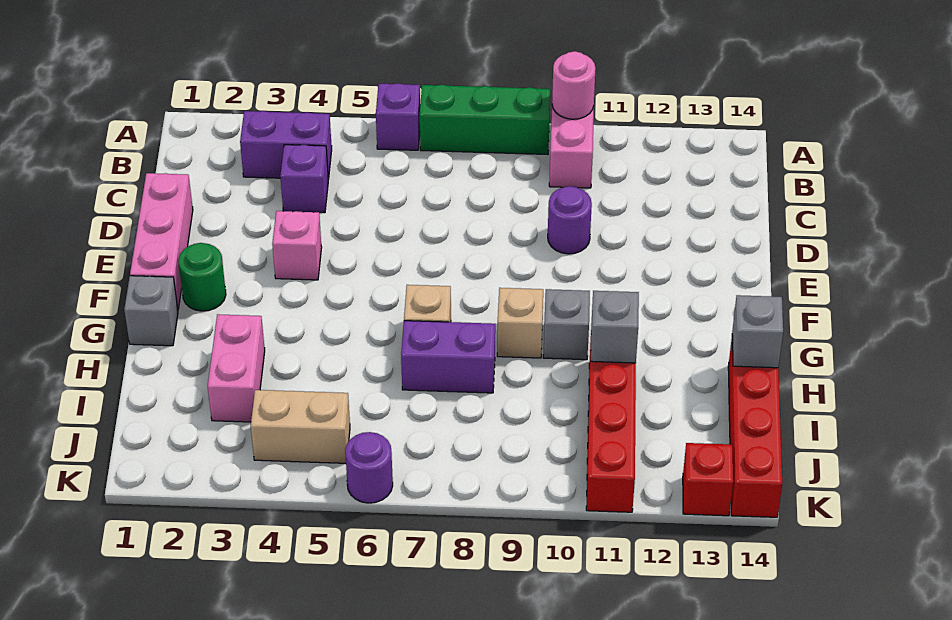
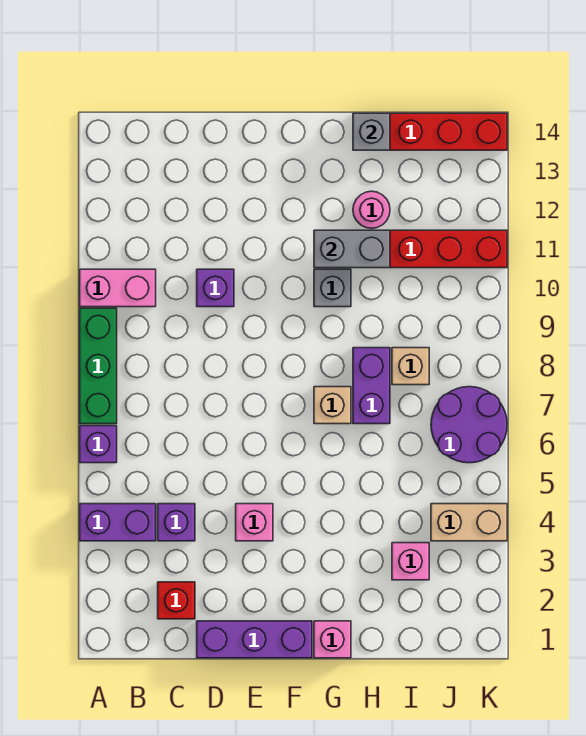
pink 1x1 round brick [552,51,596,119] -> pink 1x1 round brick moved to [353,191,390,228]
purple 1x2 brick [240,111,332,178] -> purple 1x2 brick turned to [80,504,156,541]
pink 1x3 brick [130,173,193,309] -> purple 1x3 brick [197,621,312,658]
purple 1x1 round brick [548,186,592,254] -> purple 1x1 brick [197,269,234,307]
green 1x1 round brick [178,243,226,311] -> none
grey 1x1 brick [124,276,178,346] -> pink 1x1 brick [314,621,351,658]
tan 1x1 brick [497,288,543,358] -> tan 1x1 brick moved to [392,348,429,385]
pink 1x2 brick [208,314,265,422] -> pink 1x1 brick [392,543,429,580]
grey 1x1 brick [591,291,639,363] -> grey 1x2 brick [314,230,390,268]
tan 1x2 brick [251,390,350,463] -> tan 1x2 brick turned to [431,504,507,541]
purple 1x1 round brick [345,432,393,503] -> purple 2x2 round brick [431,387,507,463]
red 1x1 brick [683,443,733,516] -> red 1x1 brick moved to [158,582,195,619]

